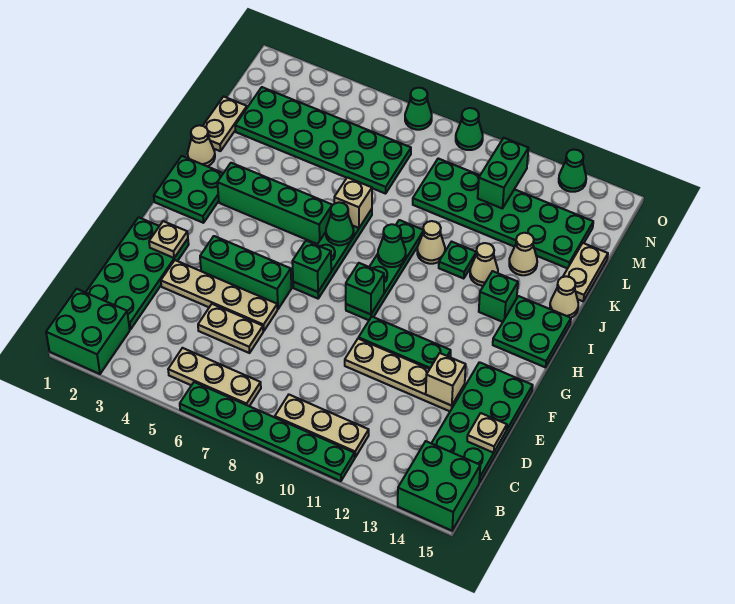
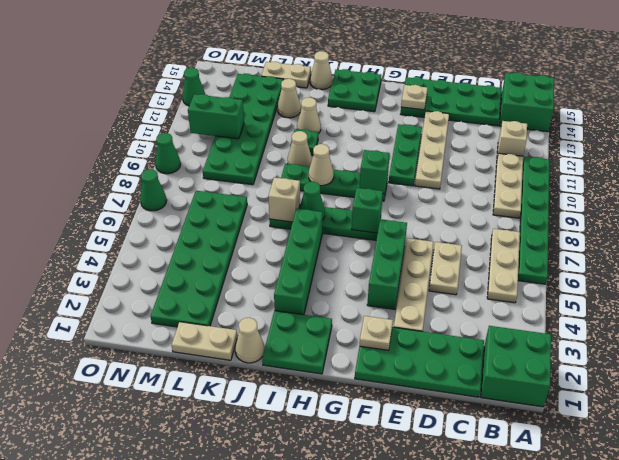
tan 1x1 plate [467,413,507,453] -> tan 1x1 plate moved to [401,85,428,110]
tan 1x1 brick [426,353,466,406] -> tan 1x1 brick moved to [497,121,527,157]
green 1x1 cone [378,224,406,267] -> tan 1x1 cone [309,144,334,186]
green 1x1 brick [479,271,518,322] -> none

